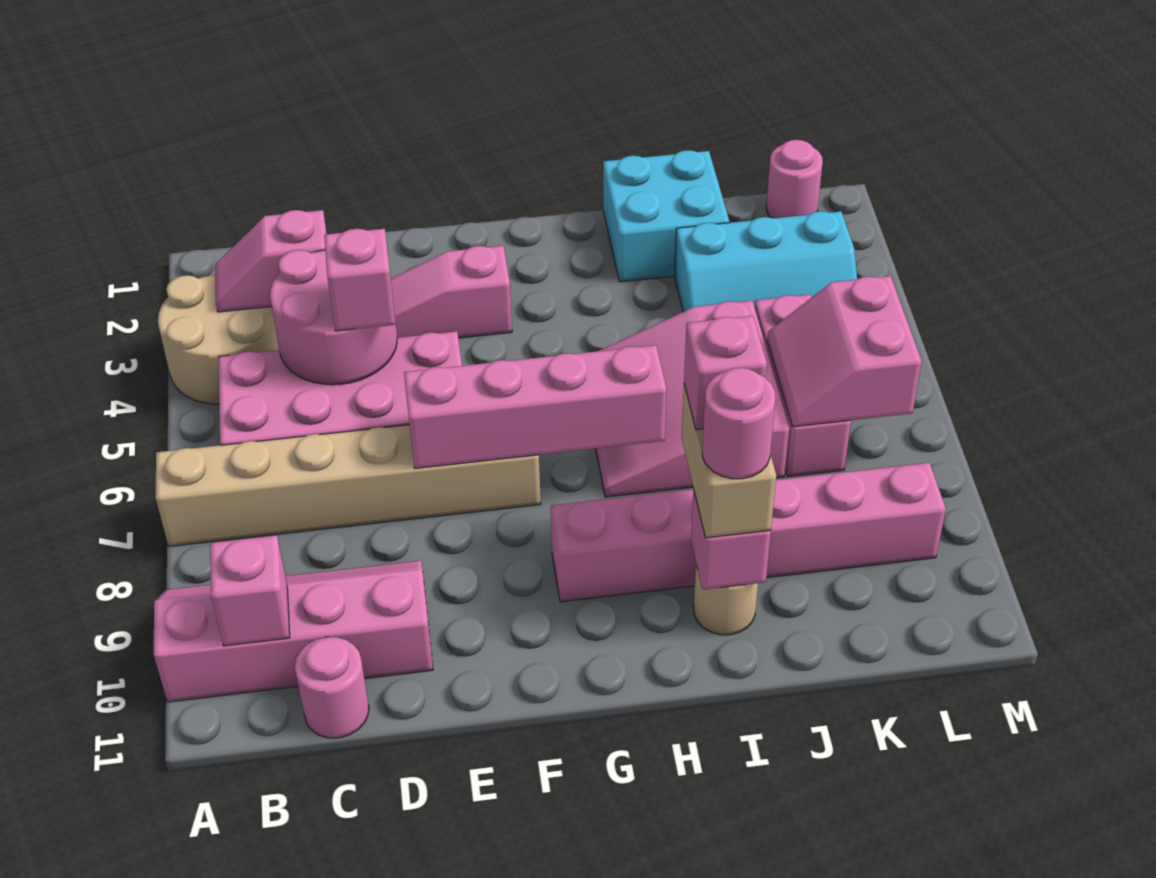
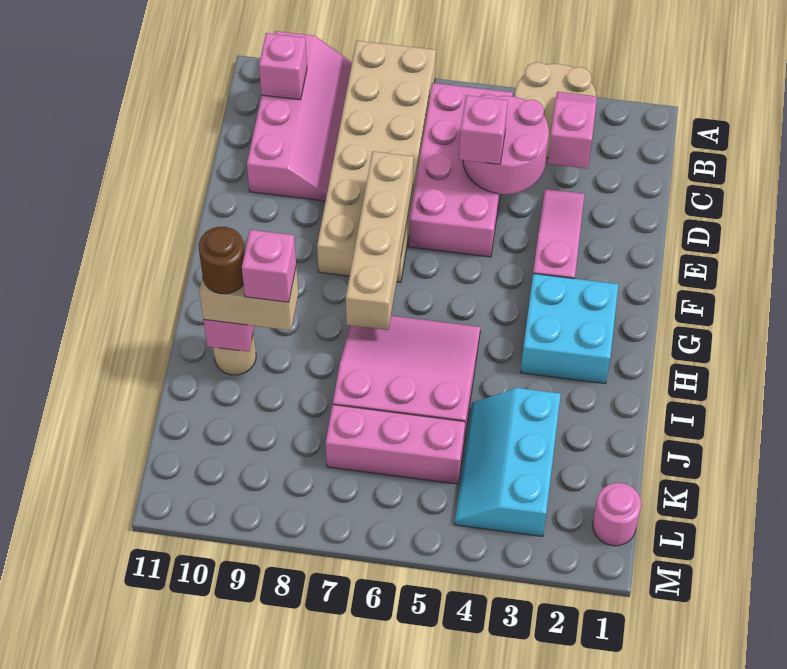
tan 1x6 brick [156,425,541,546] -> tan 2x6 brick [317,41,436,282]
pink 1x1 round brick [295,637,369,738] -> none
pink 1x4 brick [404,345,667,468] -> tan 1x4 brick [346,151,413,330]
pink 1x6 brick [551,463,946,602] -> none
cyan 2x2 brick [603,150,729,282] -> cyan 2x2 brick moved to [521,274,618,384]
pink 1x1 round brick [702,368,775,479] -> brown 1x1 round brick [199,227,245,294]
pink 2x2 slope [767,276,922,427] -> none

